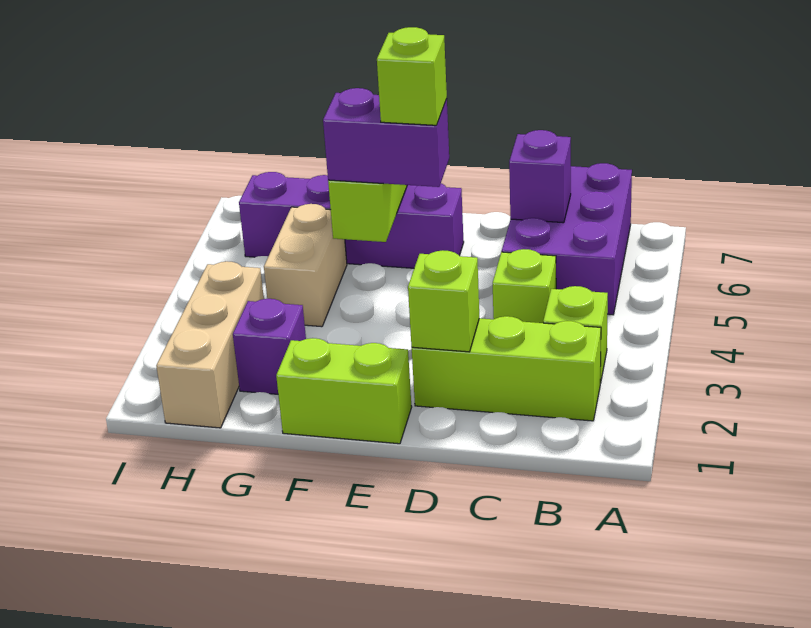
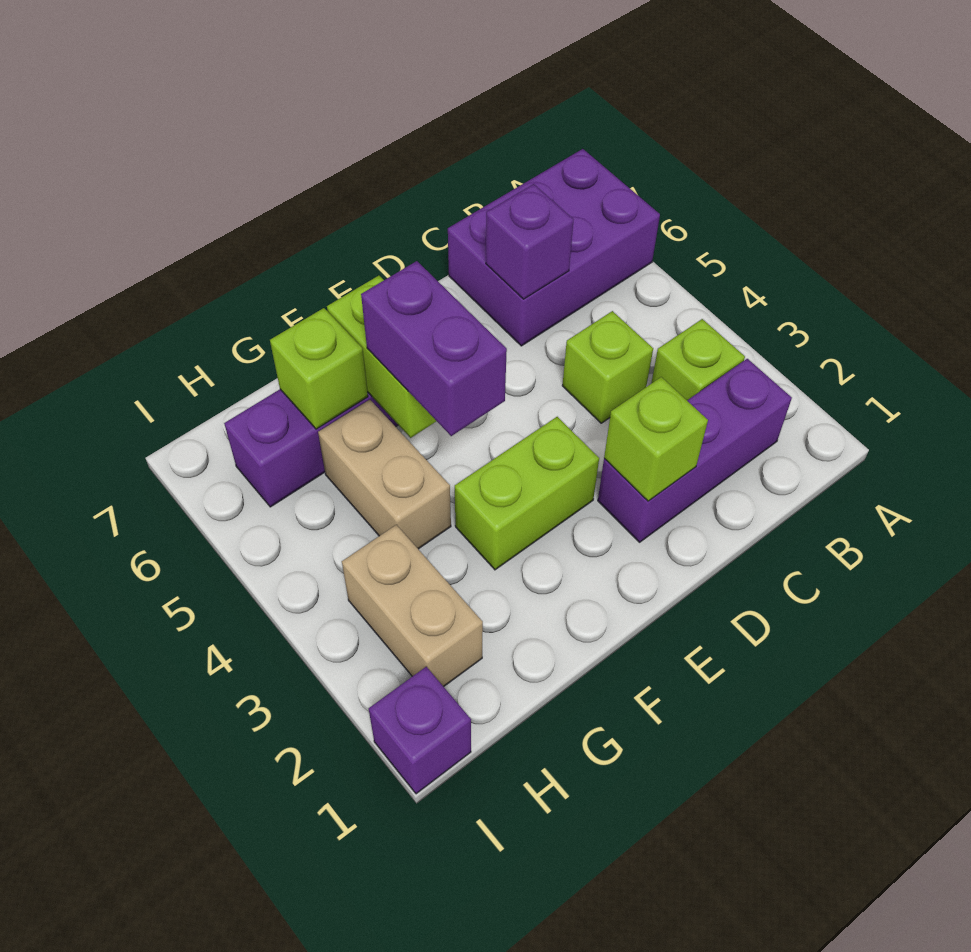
lime 1x3 brick [412,316,601,421] -> purple 1x3 brick [598,359,792,542]
purple 2x3 brick [502,163,632,315] -> purple 2x3 brick turned to [448,149,660,346]
lime 1x2 brick [276,338,412,444] -> lime 1x2 brick moved to [455,417,599,570]
purple 1x2 brick [323,88,449,187] -> purple 1x2 brick turned to [361,261,507,436]
lime 1x1 brick [377,27,447,125] -> lime 1x1 brick moved to [270,308,368,429]
purple 1x1 brick [233,299,306,394] -> purple 1x1 brick moved to [369,667,471,794]
tan 1x3 brick [156,261,264,428] -> tan 1x2 brick [342,525,483,687]

